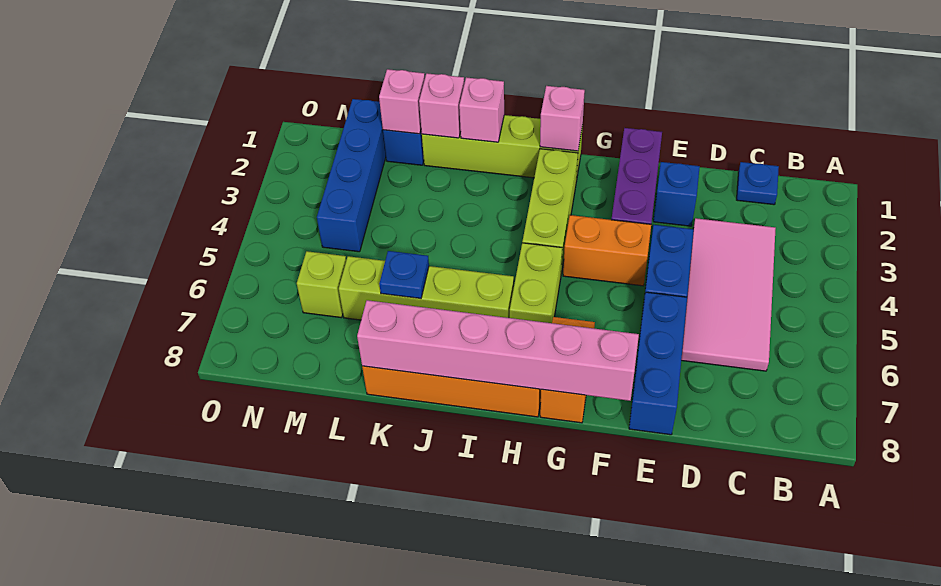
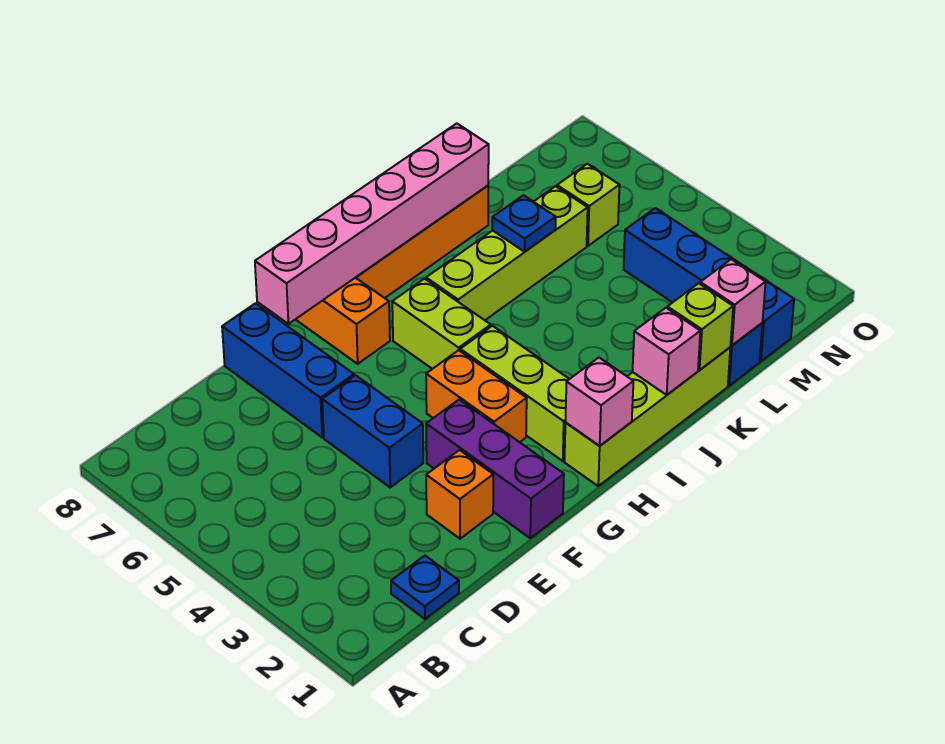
pink 2x4 tile [681,218,776,371] -> none
blue 1x1 brick [653,162,700,226] -> orange 1x1 brick [426,450,493,539]
orange 1x2 brick [563,215,651,286] -> orange 1x2 brick turned to [426,350,527,442]
pink 1x1 brick [419,73,464,138] -> lime 1x1 brick [667,283,733,370]

